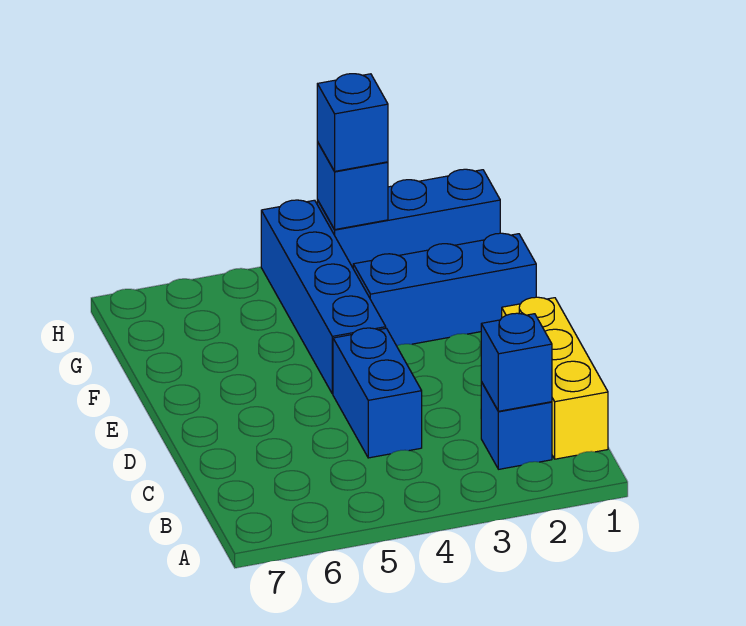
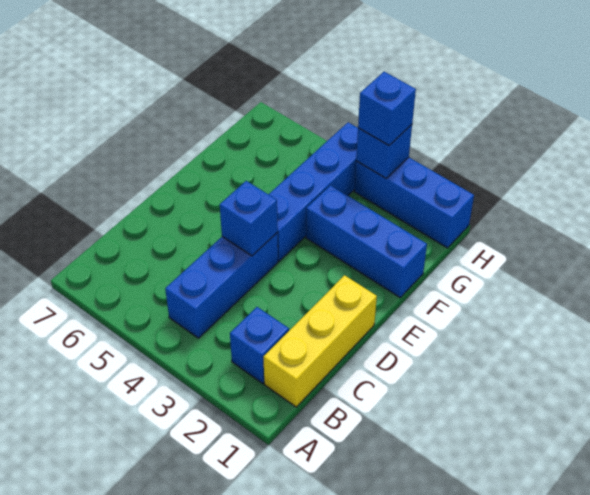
blue 1x1 brick [481,313,552,411] -> blue 1x1 brick moved to [220,181,278,256]
blue 1x2 brick [333,328,422,458] -> blue 1x3 brick [165,233,278,338]

